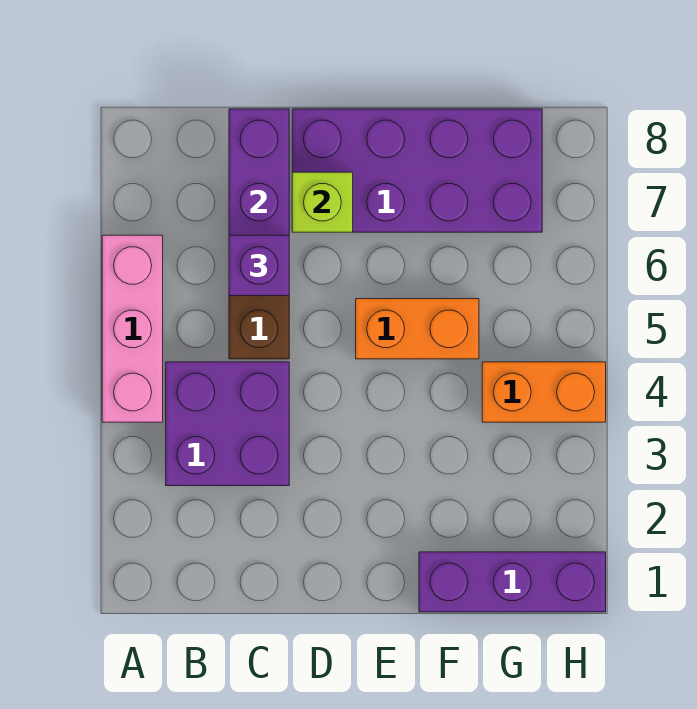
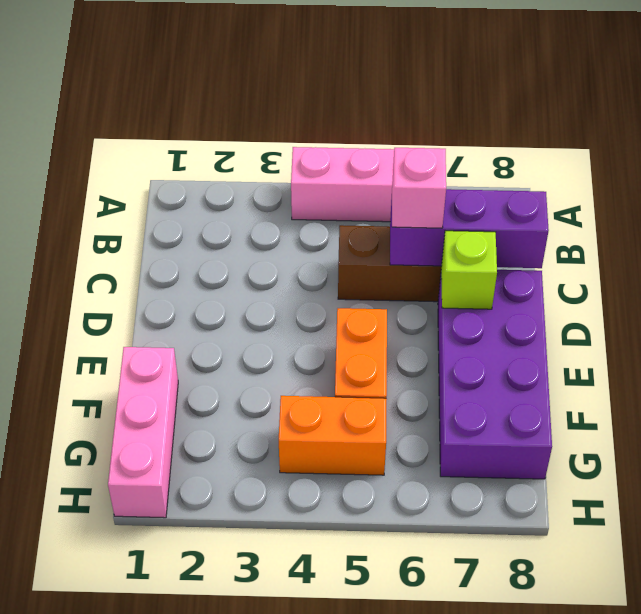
purple 2x2 brick [166,362,289,486] -> none
purple 1x1 brick [229,235,289,296] -> pink 1x1 brick [392,148,446,228]
purple 1x3 brick [419,552,606,612] -> pink 1x3 brick [108,347,178,518]
orange 1x2 brick [482,362,606,422] -> orange 1x2 brick turned to [279,396,387,475]

